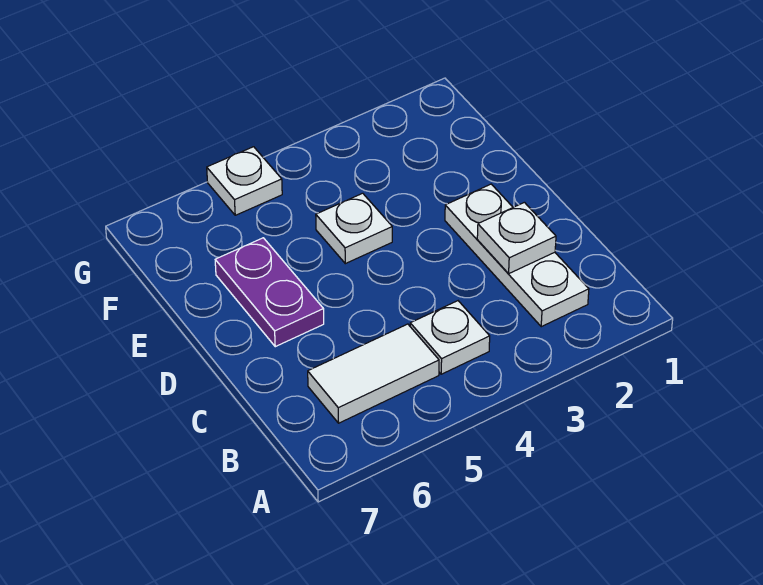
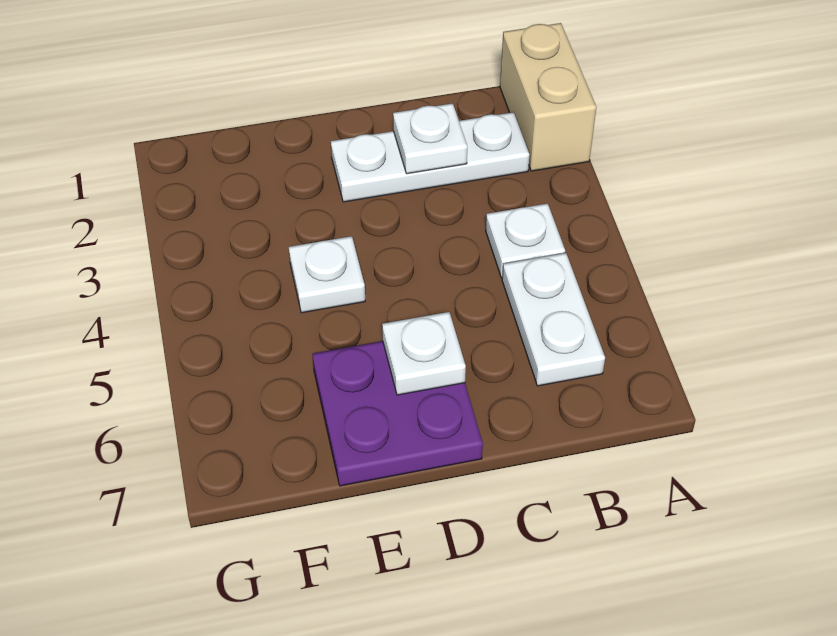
none -> tan 1x2 brick [500,23,596,171]
white 1x2 tile [308,324,439,423] -> white 1x2 plate [502,253,605,386]
purple 1x2 plate [215,238,324,347] -> purple 2x2 plate [312,341,483,486]
white 1x1 plate [207,147,282,215] -> white 1x1 plate moved to [382,312,466,395]

